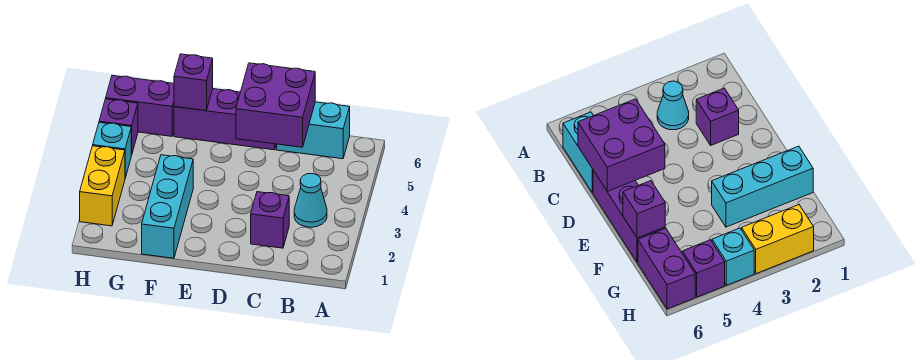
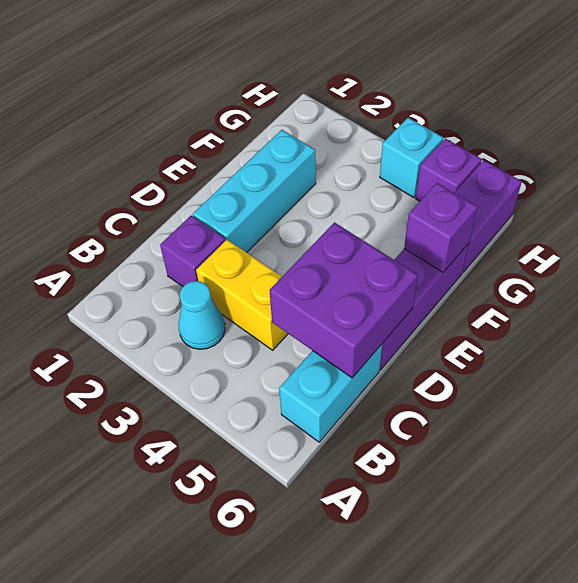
cyan 1x3 brick [142,155,193,258] -> cyan 1x3 brick turned to [193,130,316,252]
yellow 1x2 brick [80,146,125,226] -> yellow 1x2 brick moved to [196,240,288,350]

